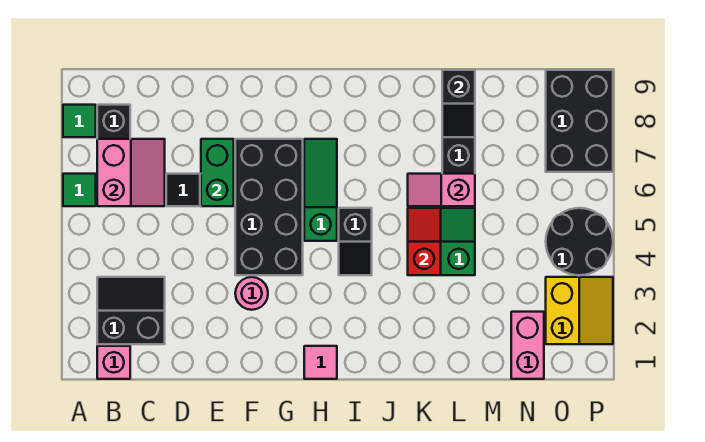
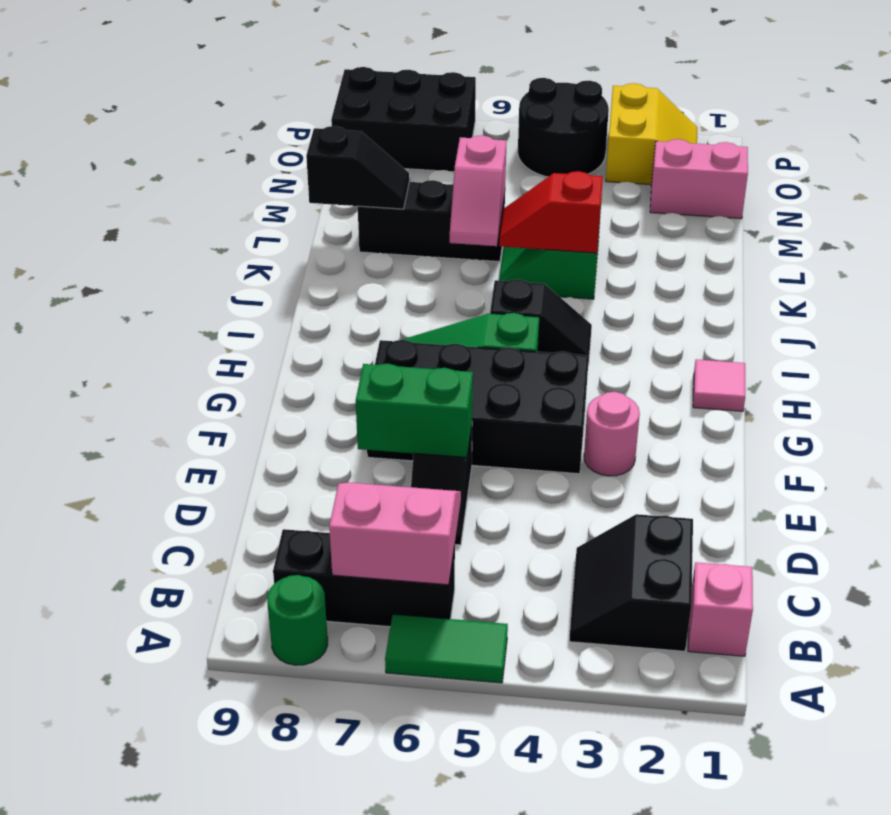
green 1x1 tile [63,174,96,206] -> green 1x2 tile [385,614,508,683]
green 1x1 tile [63,105,96,137] -> green 1x1 round brick [267,575,328,665]
yellow 2x2 slope [546,277,613,344] -> yellow 2x2 slope turned to [606,83,697,185]

